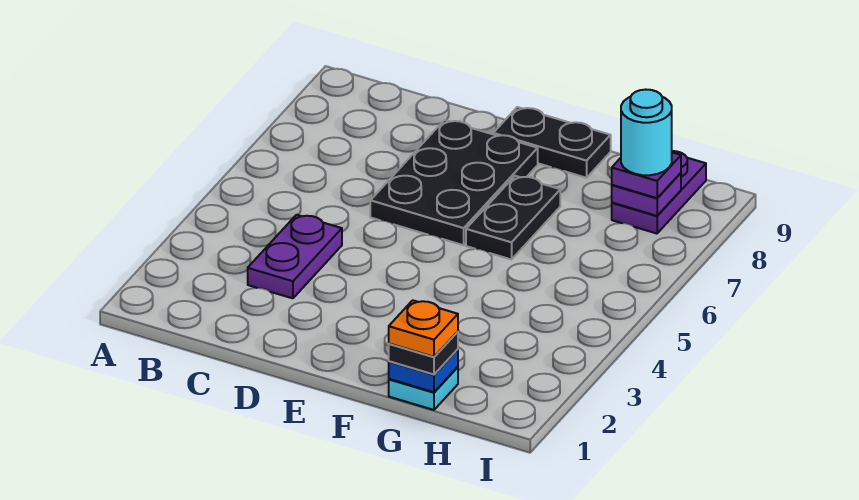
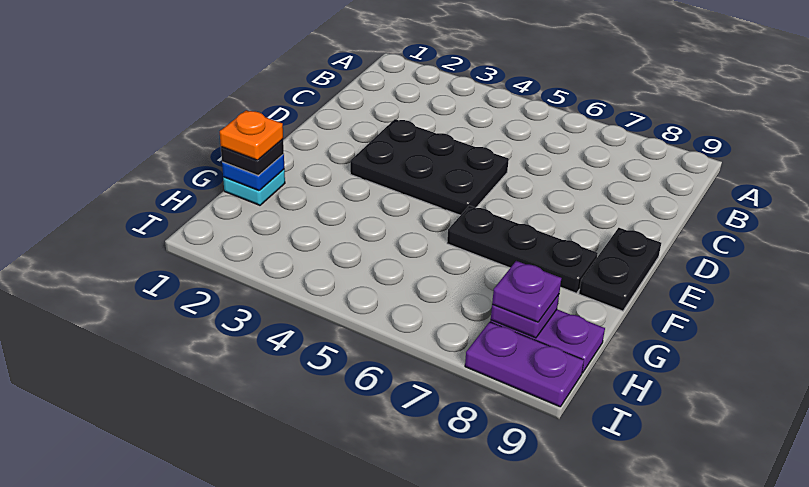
purple 1x2 plate [248,215,342,298] -> purple 1x2 plate moved to [465,322,584,407]
black 2x3 plate [370,120,538,245] -> black 2x3 plate moved to [350,119,509,215]
black 1x2 plate [466,176,560,260] -> black 1x3 plate [447,206,598,293]
cyan 1x1 round brick [621,90,672,175] -> none

